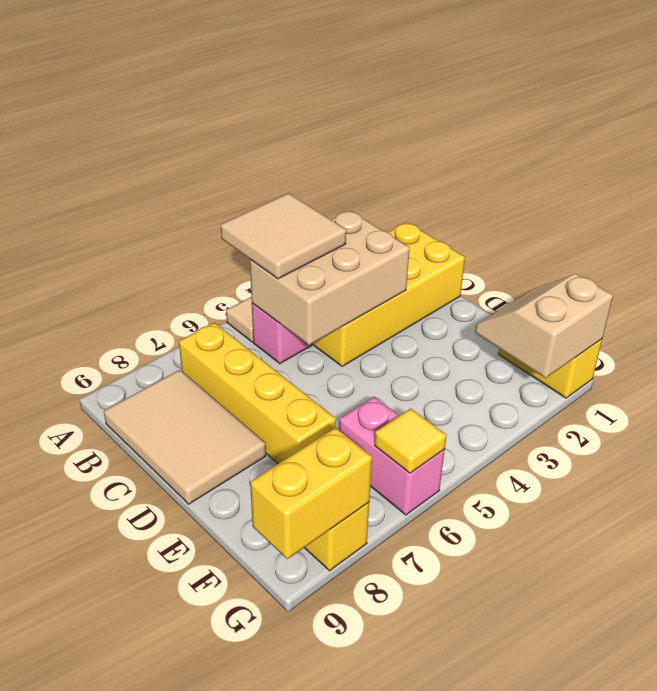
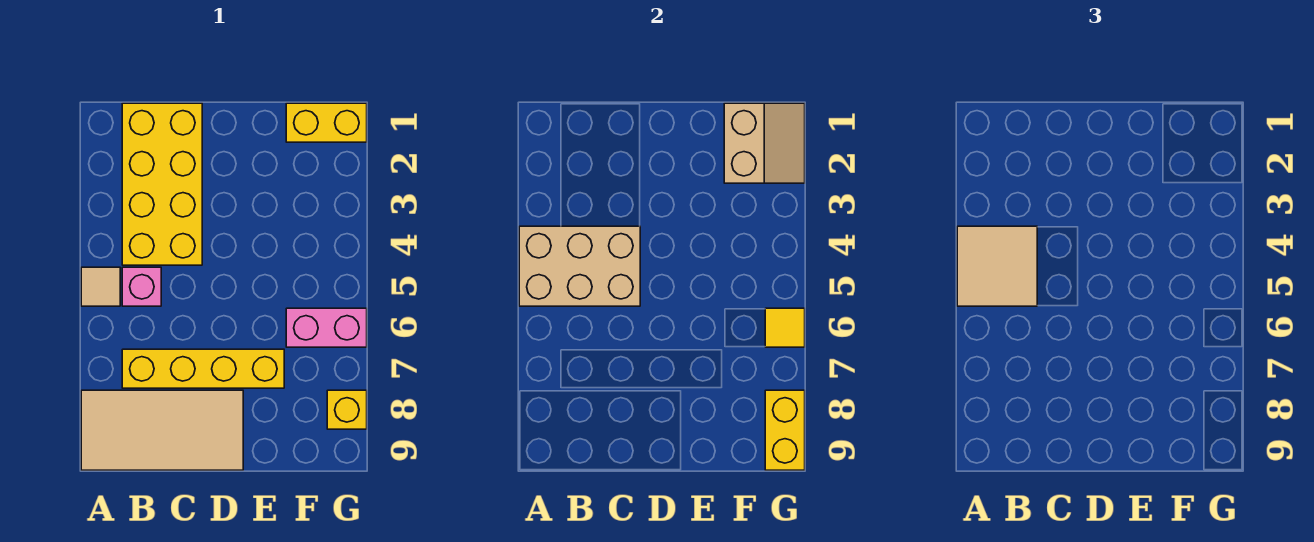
tan 2x3 brick [250,211,410,345] -> tan 2x3 brick turned to [519,226,640,306]
tan 2x3 tile [104,370,266,504] -> tan 2x4 tile [81,390,243,470]
tan 2x2 slope [475,274,613,378] -> tan 2x2 slope turned to [724,103,805,183]

